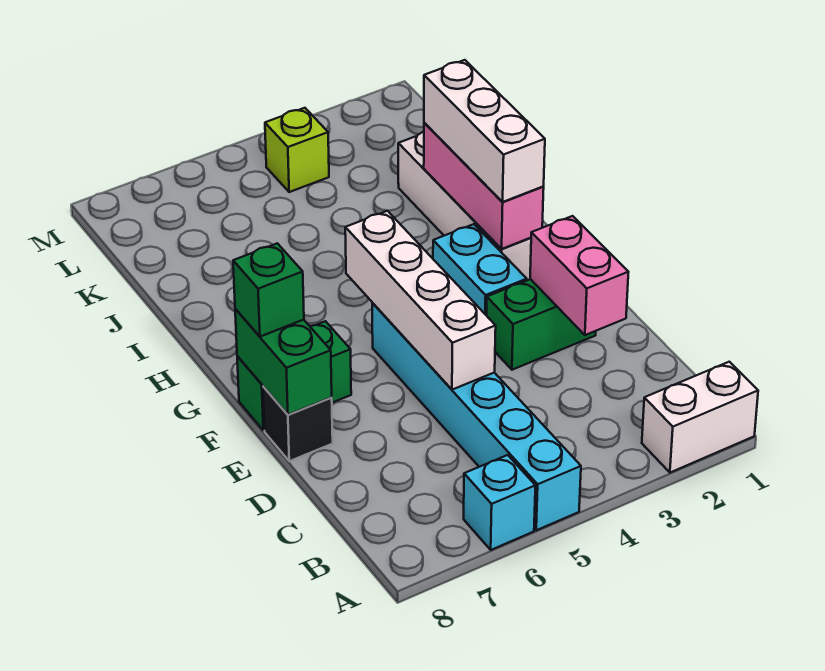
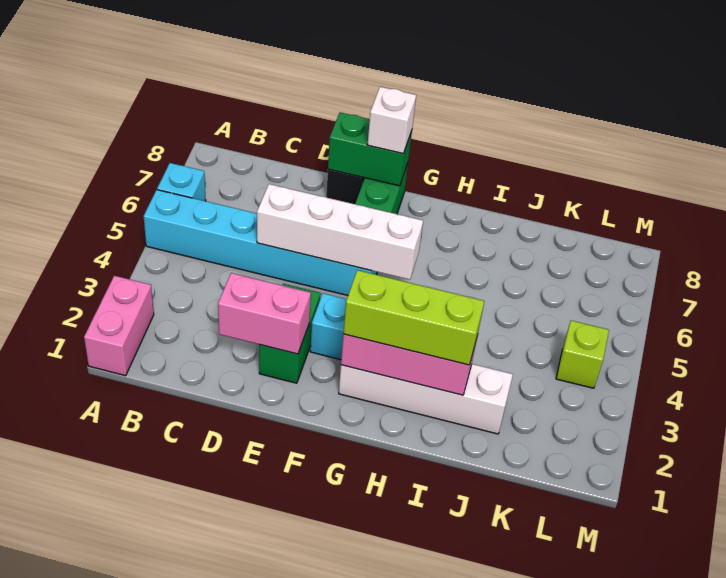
white 1x2 brick [642,362,758,473] -> pink 1x2 brick [84,276,154,376]
green 1x1 brick [233,243,304,337] -> white 1x1 brick [368,87,416,154]
white 1x3 brick [424,60,545,202] -> lime 1x3 brick [343,270,484,365]

